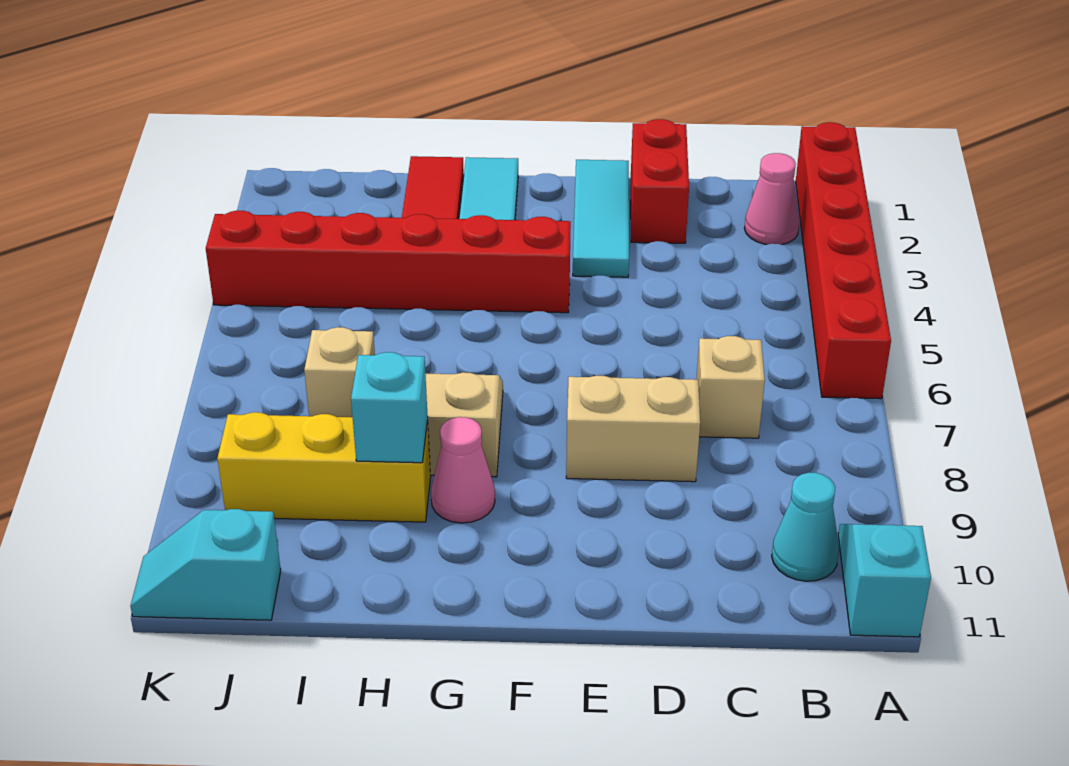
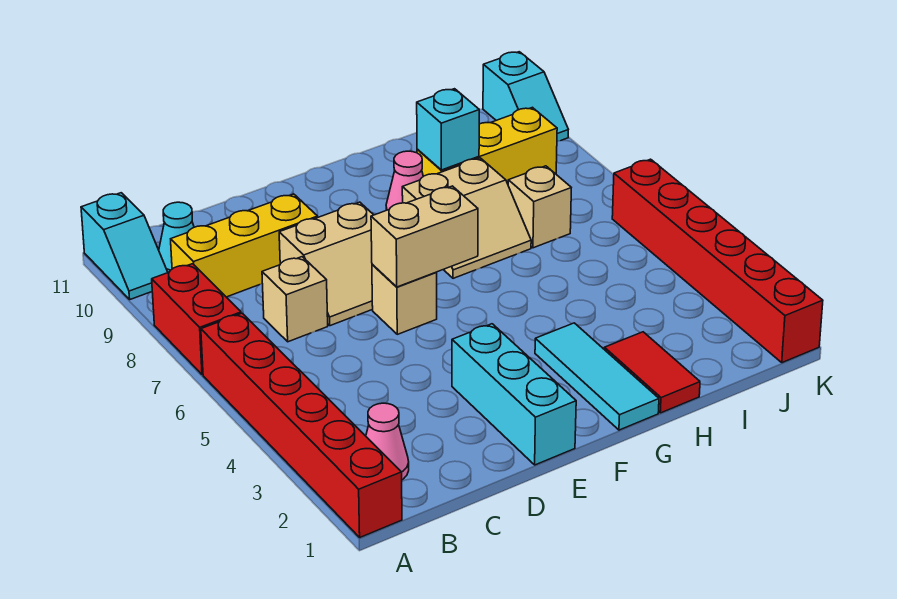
none -> yellow 1x3 brick [171,194,318,297]
red 1x2 brick [631,119,689,243] -> red 1x2 brick moved to [152,264,241,375]
cyan 1x3 tile [573,160,629,277] -> cyan 1x3 brick [452,324,576,465]
none -> tan 1x1 brick [372,264,437,334]
none -> tan 1x2 brick [371,186,478,287]
red 1x6 brick [206,210,571,313] -> red 1x6 brick turned to [612,159,823,363]
cyan 1x2 slope [130,509,281,620] -> cyan 1x2 slope turned to [483,52,568,141]

